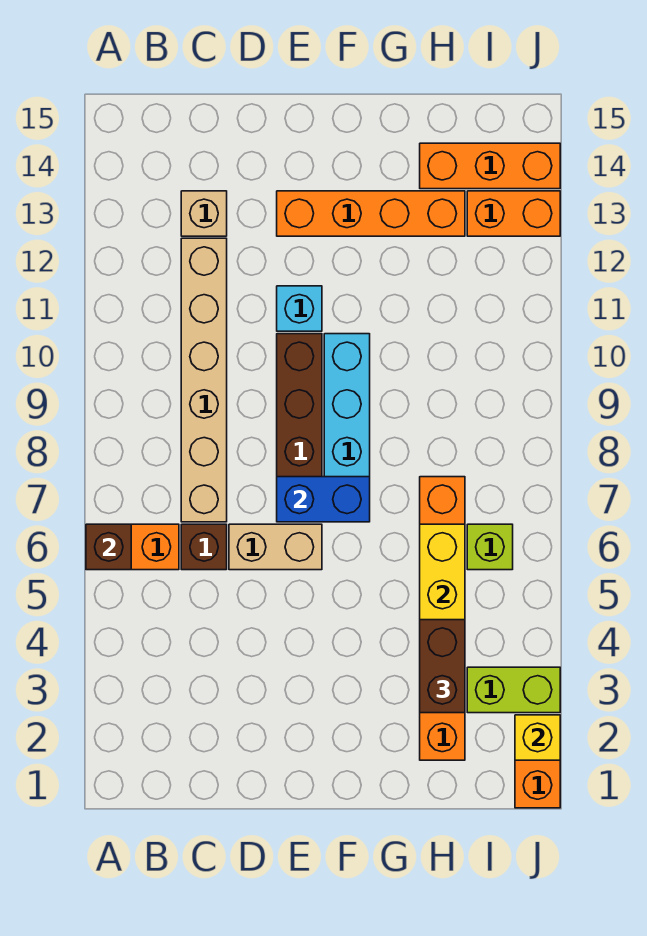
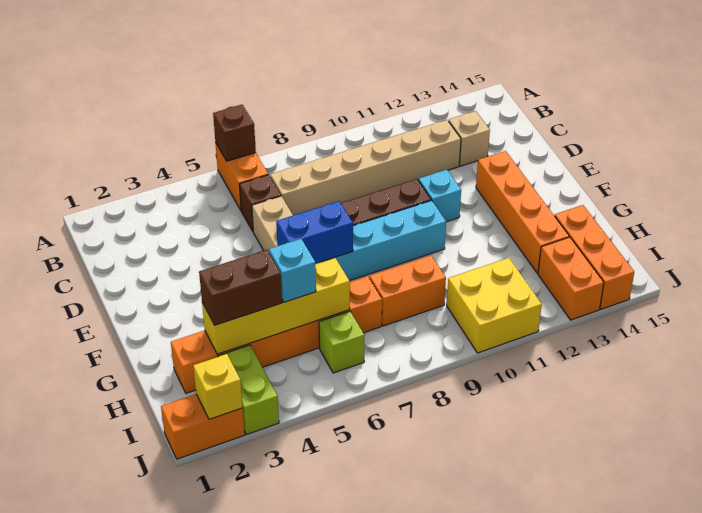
blue 1x2 brick [277,477,370,522] -> blue 1x2 brick turned to [276,201,353,264]
none -> cyan 1x1 brick [269,239,316,302]
none -> orange 1x2 brick [370,255,446,326]
none -> yellow 2x2 brick [447,258,542,353]

